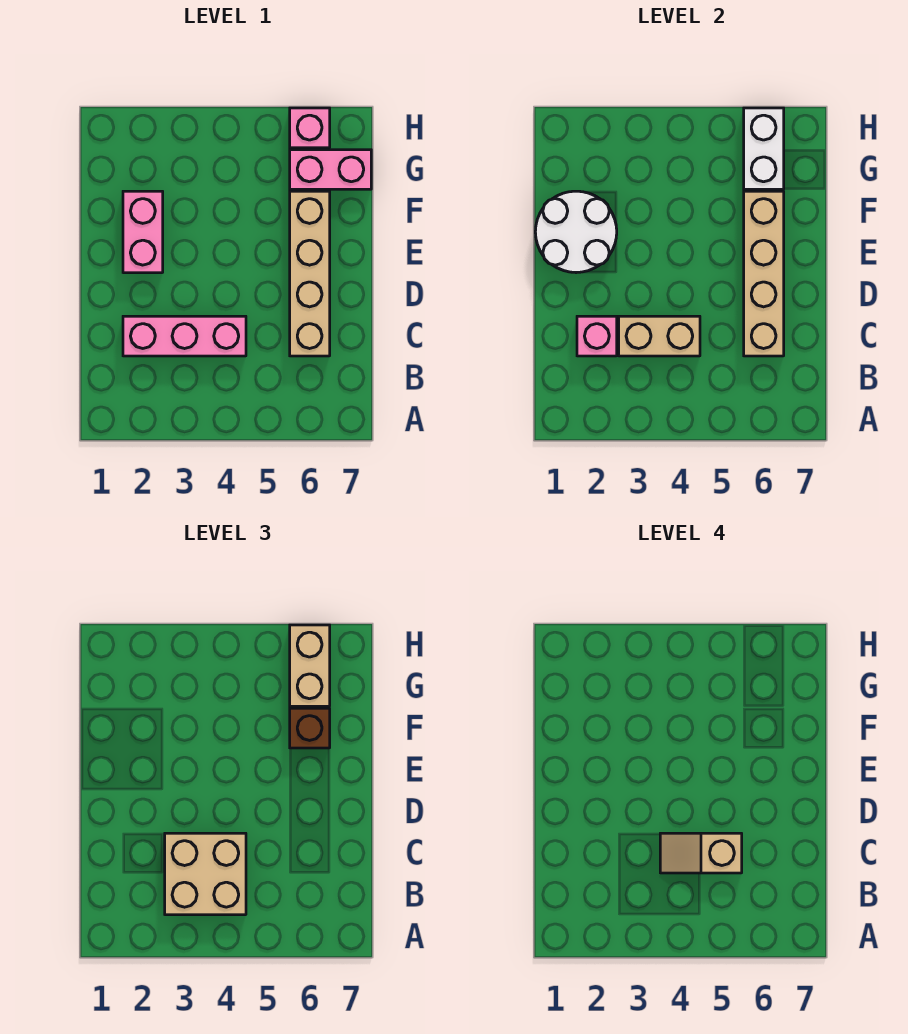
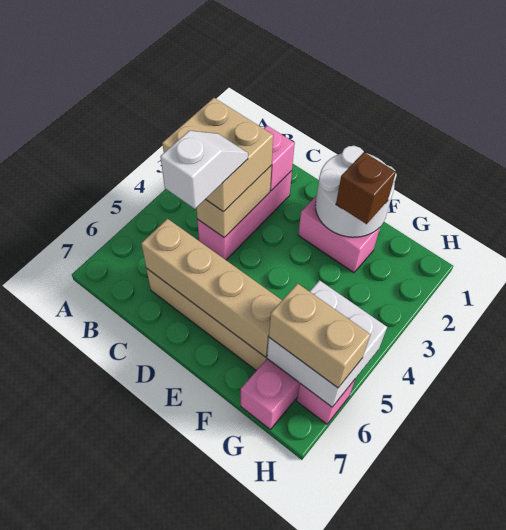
tan 1x2 slope [660,833,742,873] -> white 1x2 slope [160,131,248,209]
brown 1x1 brick [290,708,330,748] -> brown 1x1 brick moved to [336,152,396,224]
white 1x2 brick [744,108,784,189] -> white 2x2 brick [267,280,387,407]

